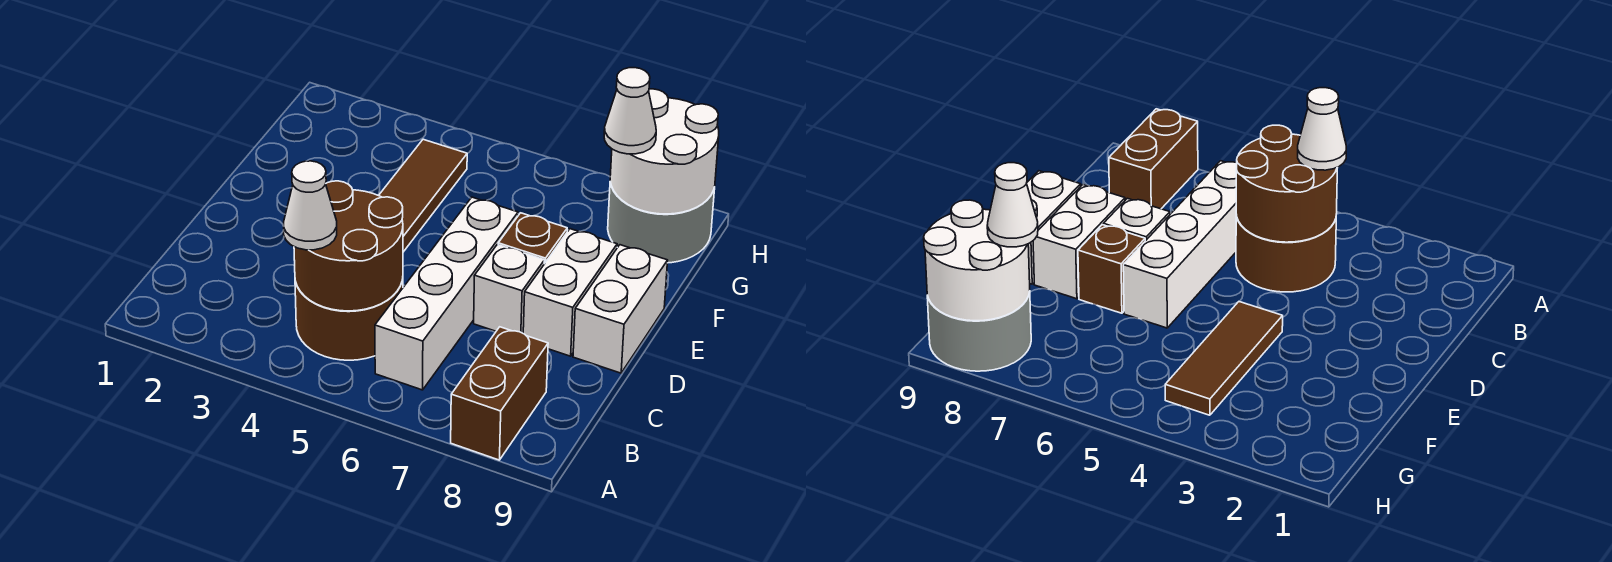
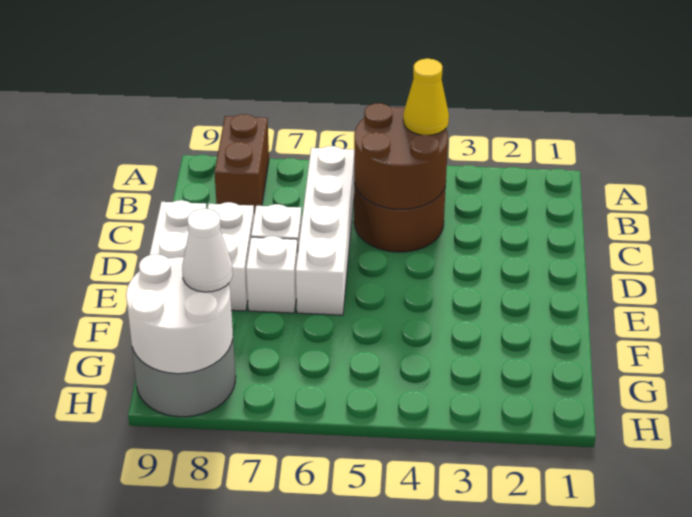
white 1x1 cone [284,161,337,250] -> yellow 1x1 cone [403,59,449,135]
brown 1x3 tile [379,139,467,252] -> none
brown 1x1 brick [498,213,567,264] -> white 1x1 brick [246,236,298,313]

